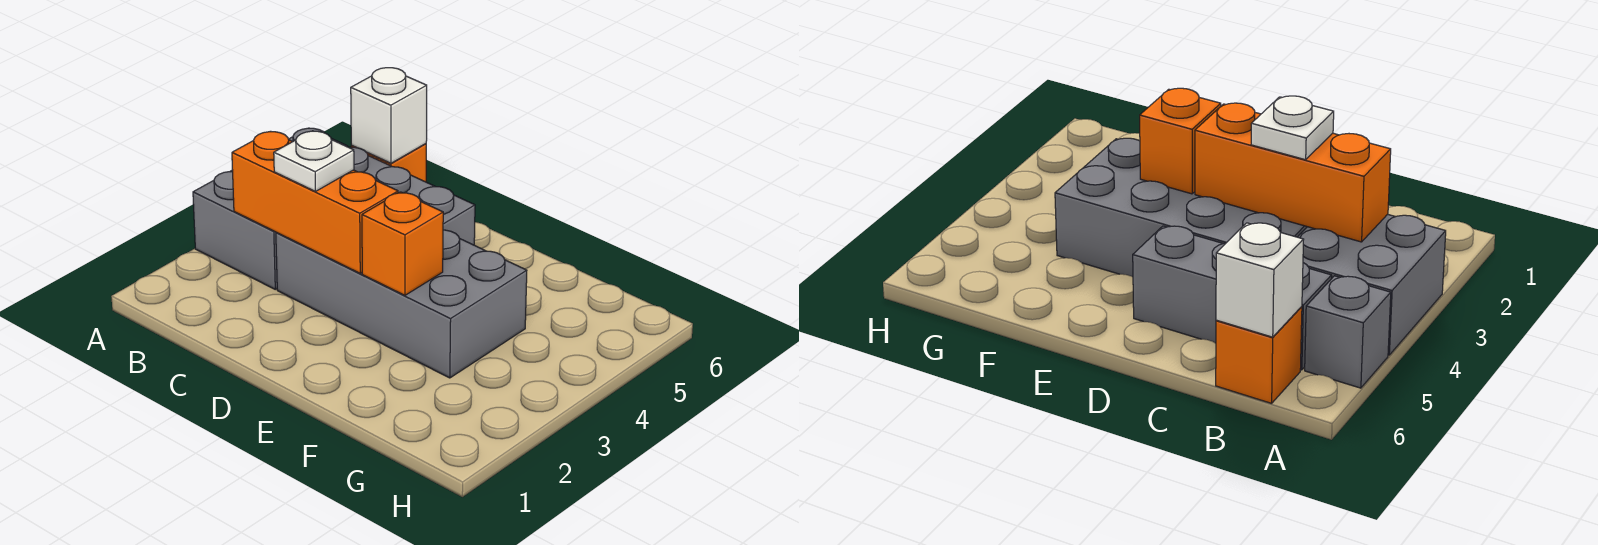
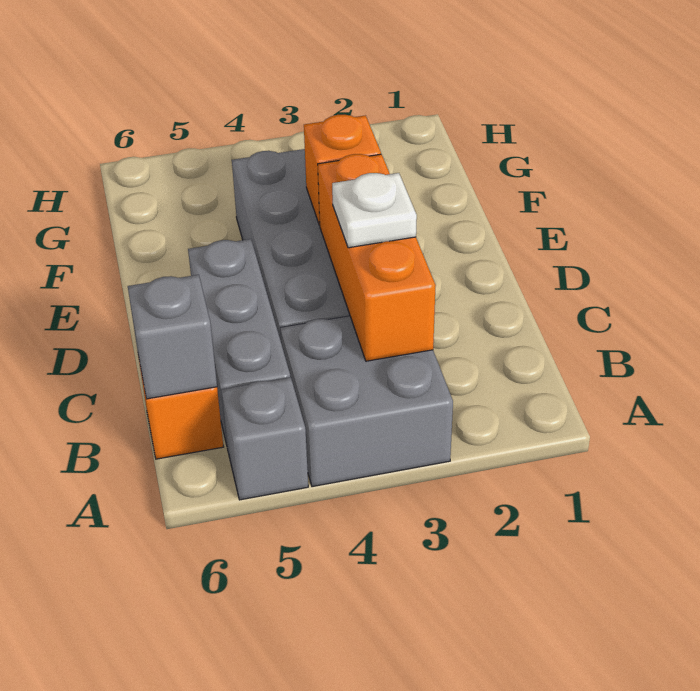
white 1x1 brick [351,68,427,163] -> grey 1x1 brick [128,275,217,399]

